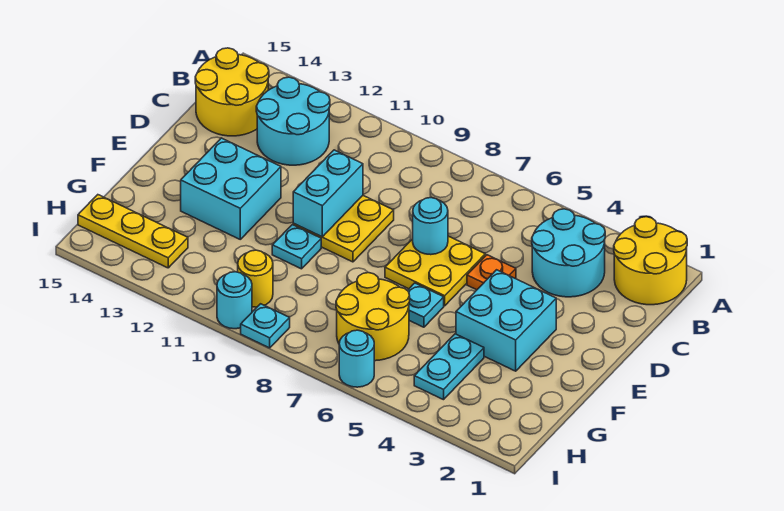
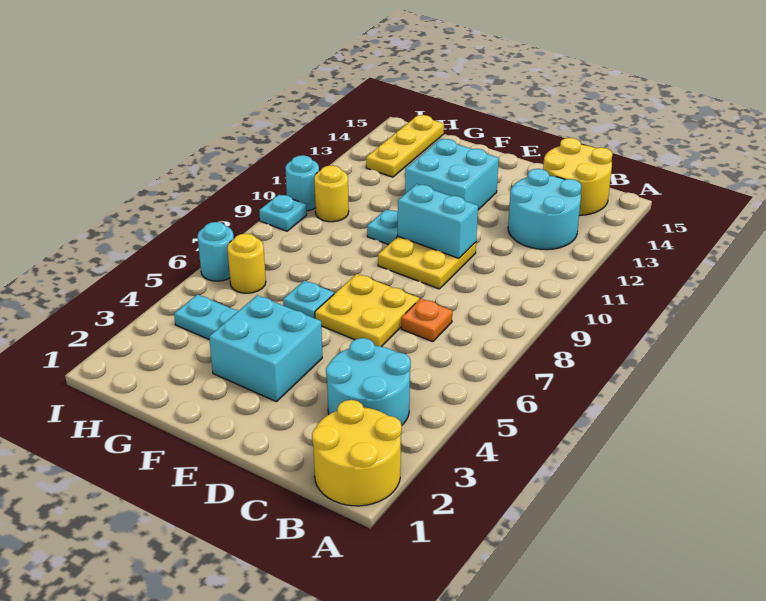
orange 1x1 plate [467,255,516,290] -> orange 1x1 plate moved to [401,298,452,342]
cyan 1x1 round brick [413,198,448,255] -> none
yellow 2x2 round brick [336,273,410,361] -> yellow 1x1 round brick [227,233,266,293]

